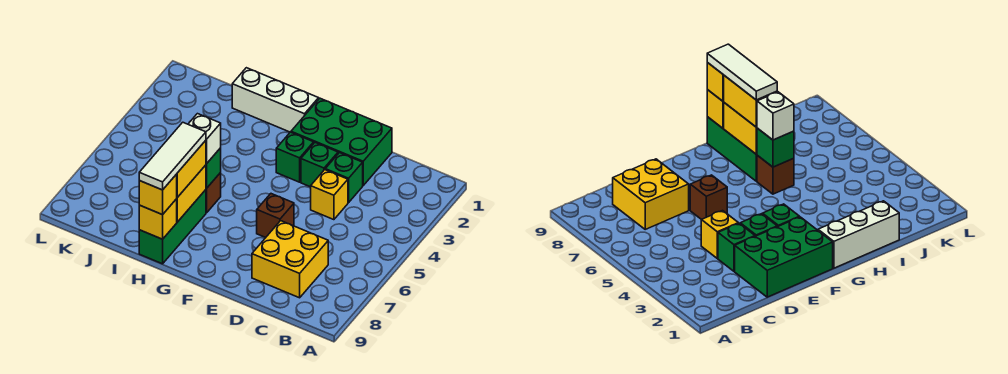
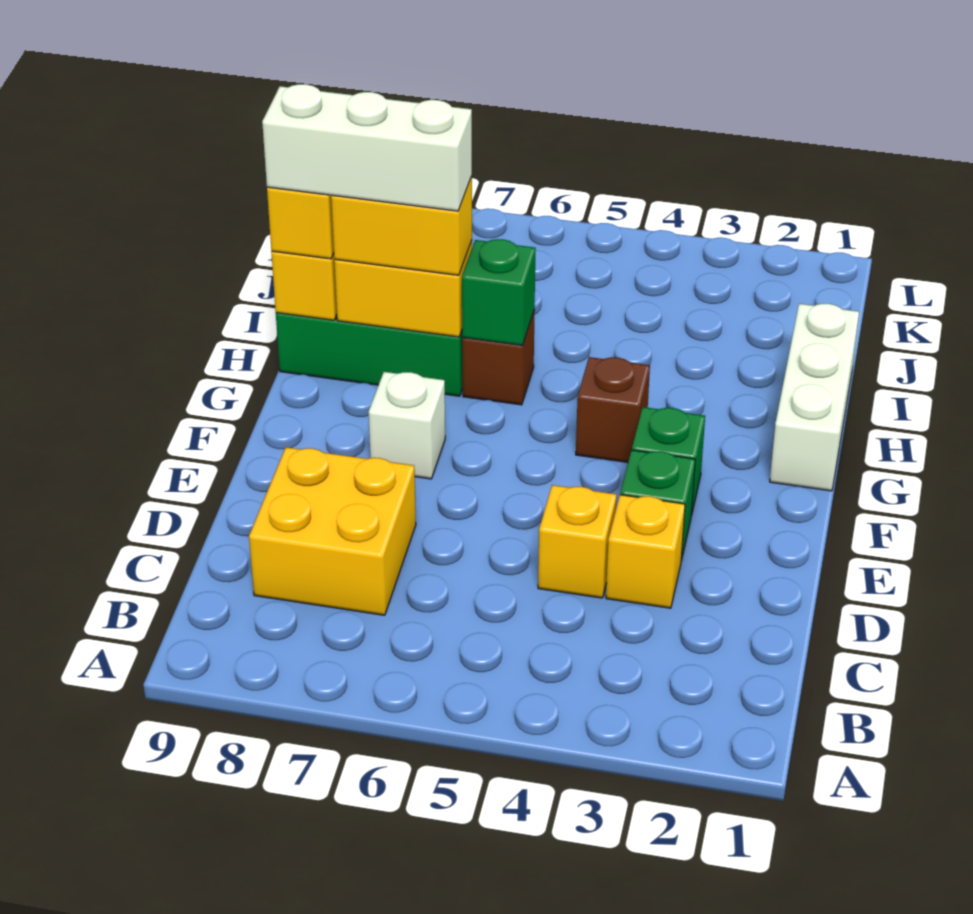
green 2x3 brick [291,98,392,185] -> none
green 1x1 brick [325,153,363,203] -> yellow 1x1 brick [606,495,685,608]
brown 1x1 brick [257,194,294,238] -> brown 1x1 brick moved to [576,357,650,462]
white 1x1 brick [188,114,221,164] -> white 1x1 brick moved to [369,372,445,479]
white 1x3 tile [139,122,206,190] -> white 1x3 brick [262,84,472,211]

